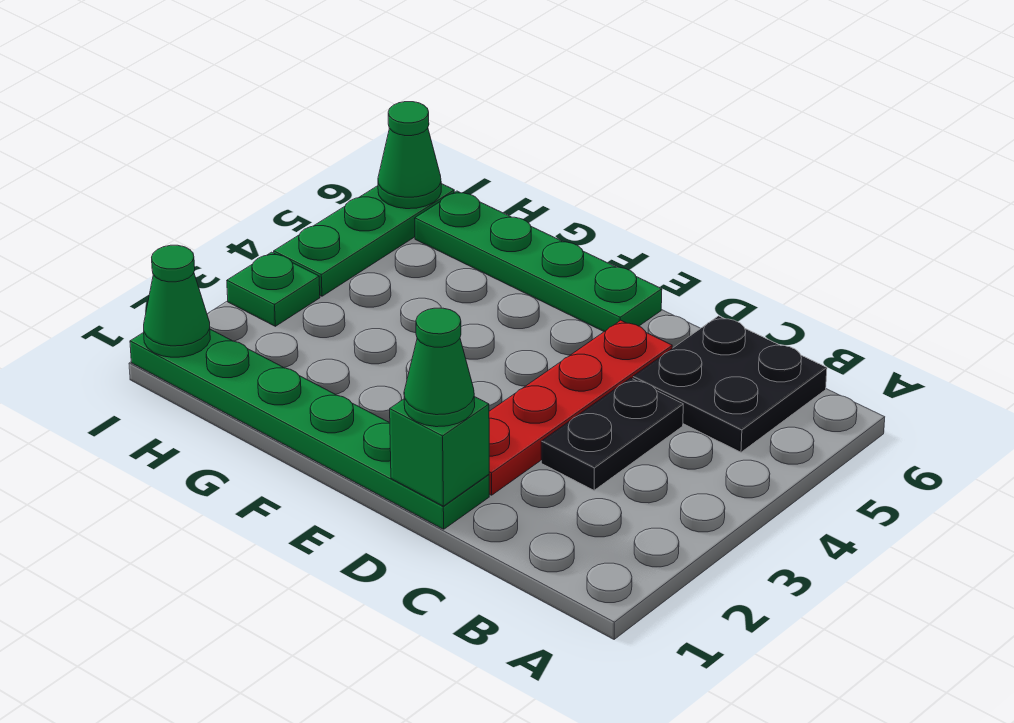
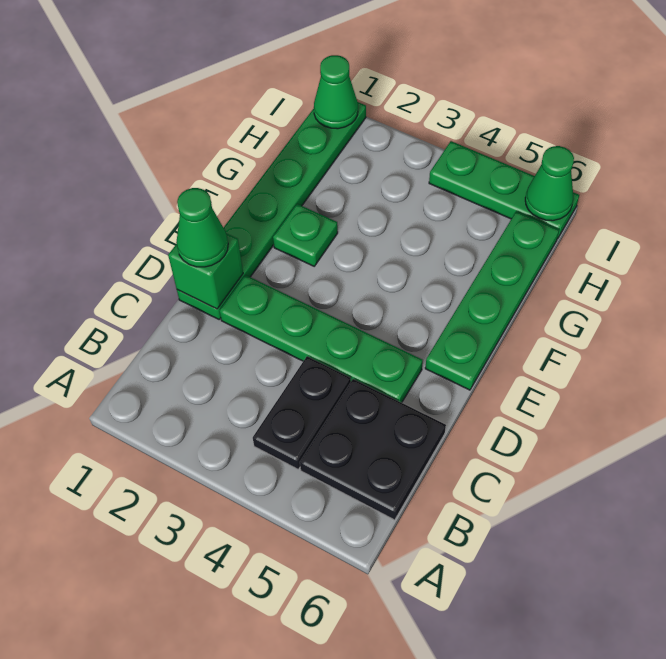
black 1x2 plate [541,378,683,490] -> black 1x2 plate turned to [253,356,351,469]
red 1x4 plate [489,320,672,495] -> green 1x4 plate [220,275,423,403]
green 1x1 plate [227,252,320,326] -> green 1x1 plate moved to [273,204,338,266]

